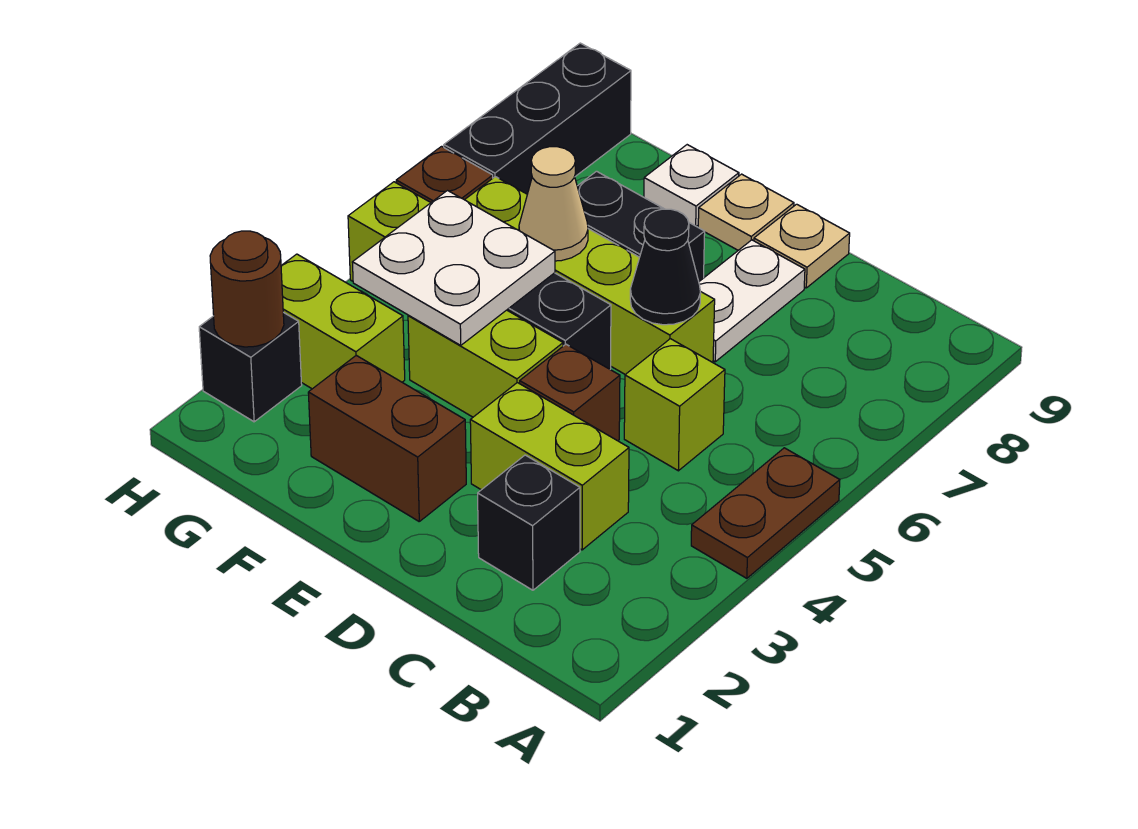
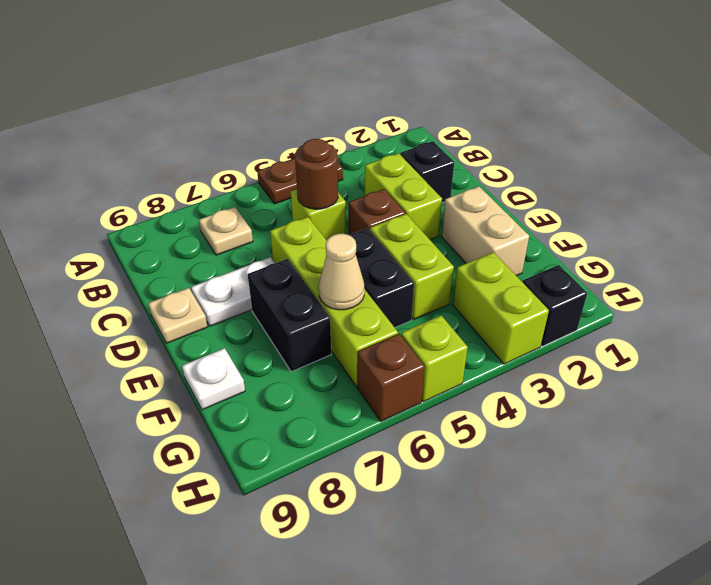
black 1x1 cone [630,209,701,325] -> none
brown 1x2 brick [308,355,466,521] -> tan 1x2 brick [442,186,529,276]
tan 1x1 plate [698,174,794,250] -> tan 1x1 plate moved to [199,207,253,255]
white 2x2 plate [352,191,555,345] -> none
brown 1x1 round brick [210,231,284,347] -> brown 1x1 round brick moved to [295,139,338,209]
black 1x3 brick [444,43,631,194] -> none

